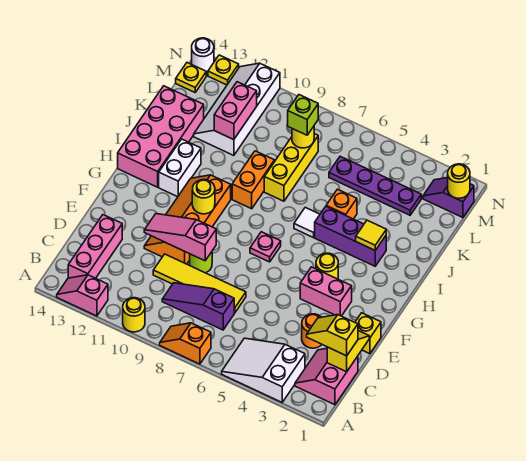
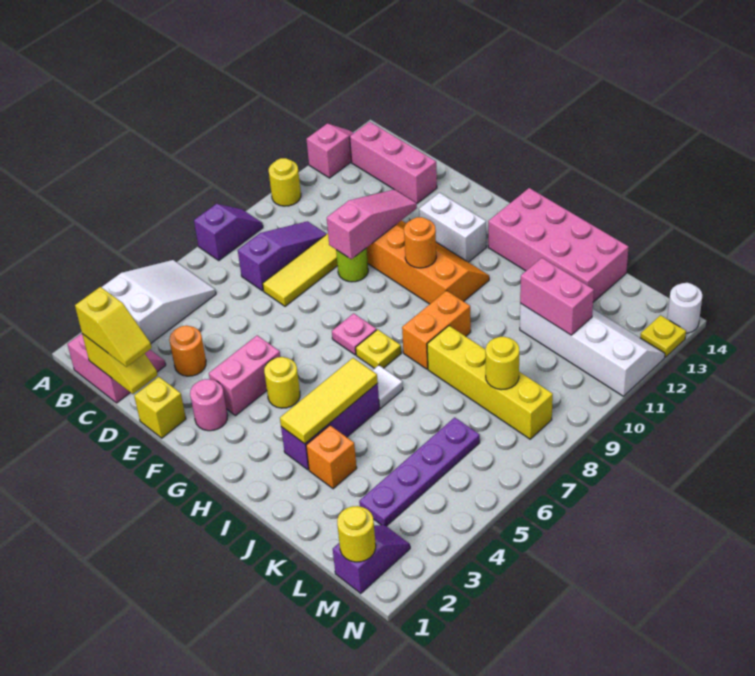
orange 1x2 slope [160,323,211,364] -> purple 1x2 slope [194,204,263,260]
yellow 1x2 slope [307,315,358,356] -> yellow 1x2 slope turned to [75,287,152,367]
none -> pink 1x1 round brick [190,379,228,431]
yellow 1x1 round brick [192,180,215,214] -> orange 1x1 round brick [404,217,436,268]
white 1x2 brick [159,139,201,197] -> white 1x2 brick moved to [419,193,486,262]
yellow 1x1 tile [356,220,386,250] -> yellow 1x3 tile [280,358,378,444]
orange 1x2 brick [232,151,275,209] -> orange 1x2 brick turned to [402,290,471,369]
orange 1x1 brick [326,189,357,219] -> orange 1x1 brick moved to [306,425,357,489]
yellow 1x3 brick [264,134,318,201] -> yellow 1x4 brick [427,326,553,439]
lime 1x1 brick [288,95,318,135] -> none
yellow 1x1 plate [176,63,206,92] -> yellow 1x1 plate moved to [356,330,401,368]

